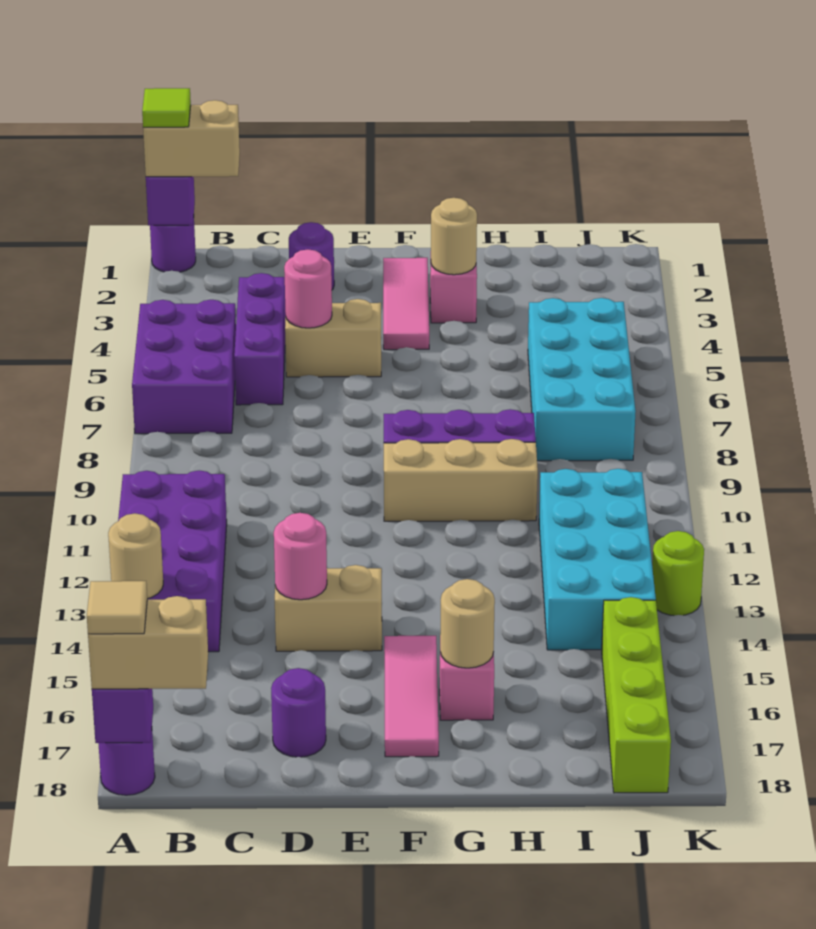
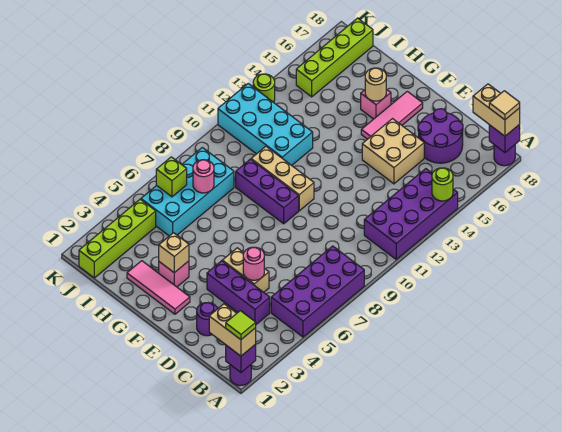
purple 2x3 brick [132,300,236,434] -> purple 2x4 brick [271,246,364,337]
tan 1x1 round brick [108,513,163,599] -> lime 1x1 round brick [432,168,453,201]
purple 1x3 brick [234,273,286,405] -> purple 1x3 brick turned to [207,261,270,324]
tan 1x2 brick [275,565,382,651] -> tan 2x2 brick [362,119,424,184]
pink 1x1 round brick [274,513,327,600] -> pink 1x1 round brick moved to [193,160,214,193]
purple 1x1 round brick [271,668,326,757] -> purple 2x2 round brick [418,109,463,163]
pink 1x3 tile [383,258,429,350] -> pink 1x3 tile turned to [127,261,190,314]
tan 1x1 round brick [431,198,477,275] -> tan 1x1 brick [159,233,189,273]
cyan 2x4 brick [539,469,656,650] -> cyan 2x4 brick turned to [218,84,313,165]
none -> lime 1x4 brick [79,199,156,278]
none -> lime 1x1 brick [156,157,187,197]

